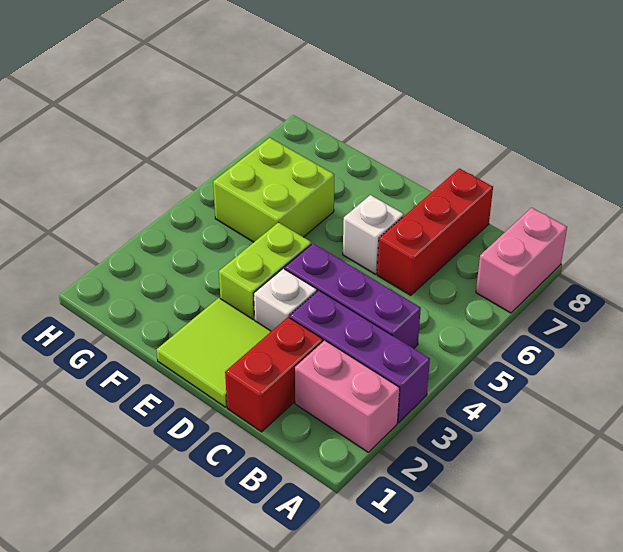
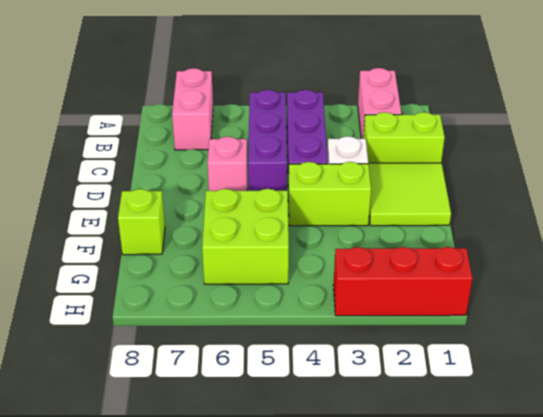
purple 1x3 brick [290,290,430,423] -> purple 1x3 brick moved to [248,90,287,191]
pink 1x2 brick [476,208,567,313] -> pink 1x2 brick turned to [172,68,213,150]
red 1x2 brick [225,317,323,432] -> lime 1x2 brick [363,112,445,163]
red 1x3 brick [377,168,493,295] -> red 1x3 brick moved to [333,247,473,316]
white 1x1 brick [343,195,404,274] -> pink 1x1 brick [208,137,247,191]
none -> lime 1x1 brick [118,189,165,255]

